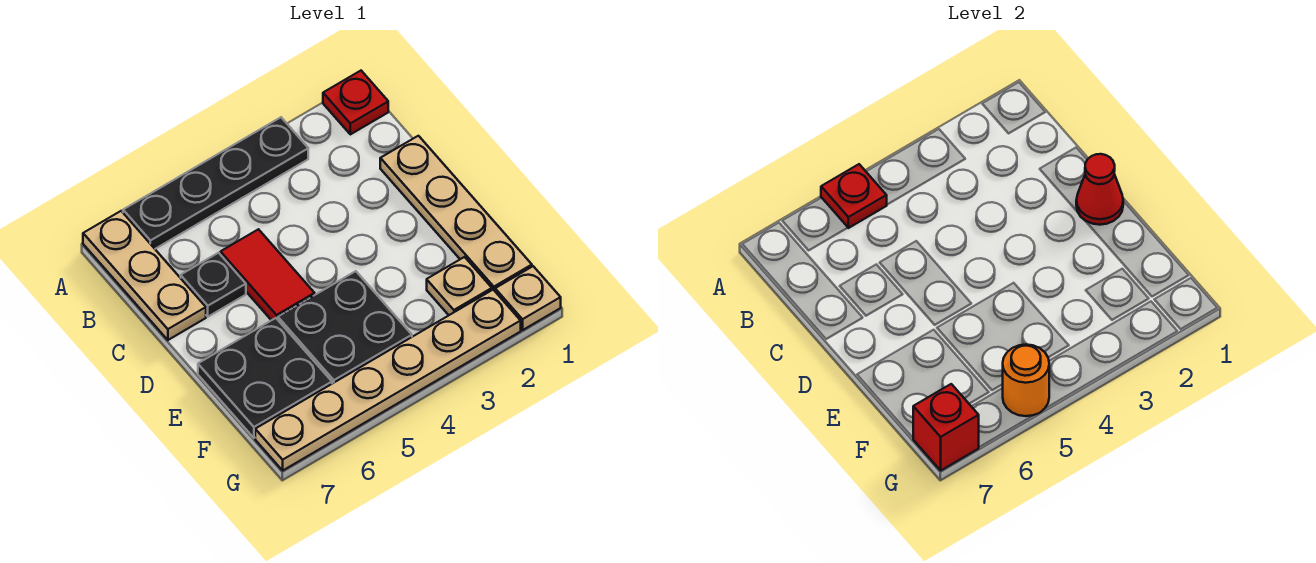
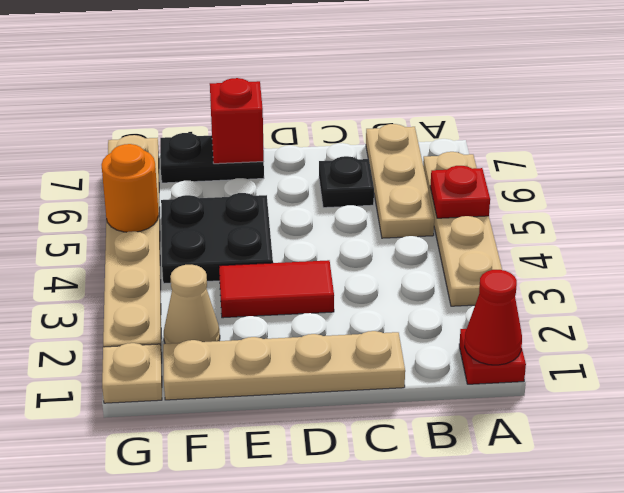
black 1x4 plate [123,117,308,249] -> tan 1x4 plate [423,152,502,306]
tan 1x3 plate [83,211,206,340] -> tan 1x3 plate turned to [366,124,434,238]
red 1x2 tile [221,229,315,320] -> red 1x2 tile moved to [219,260,334,318]
red 1x1 cone [1076,154,1123,225] -> red 1x1 cone moved to [465,270,522,365]
black 2x2 plate [198,318,332,438] -> black 1x2 plate [160,133,264,183]
tan 1x1 plate [427,257,492,315] -> tan 1x1 cone [164,265,220,344]
red 1x1 brick [913,384,979,470] -> red 1x1 brick moved to [210,78,264,164]

